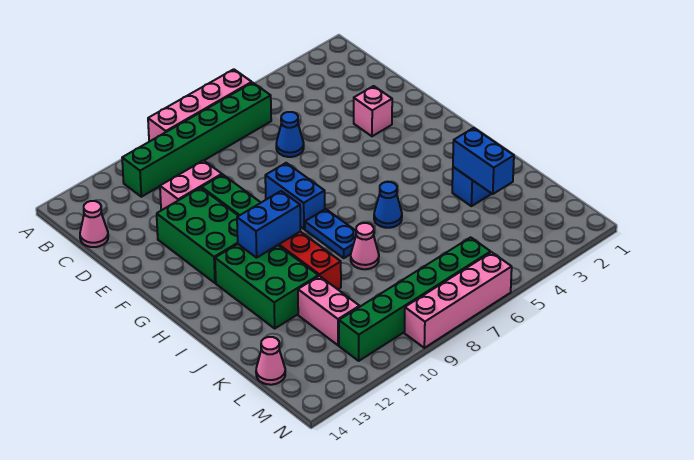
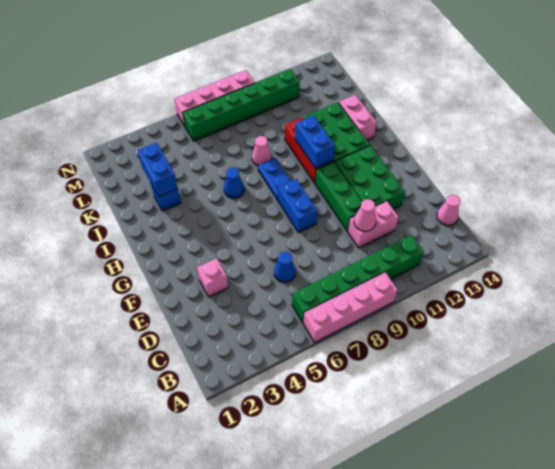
blue 1x2 brick [237,191,300,258] -> blue 1x2 brick turned to [295,116,335,168]
pink 1x2 brick [298,276,360,345] -> pink 1x2 brick moved to [339,95,377,140]
pink 1x1 cone [256,337,285,385] -> pink 1x1 cone moved to [354,199,376,231]

